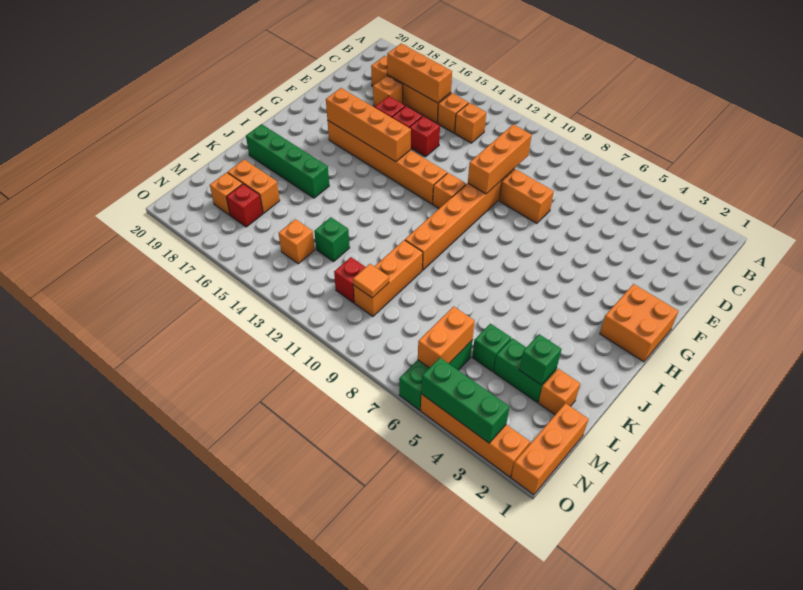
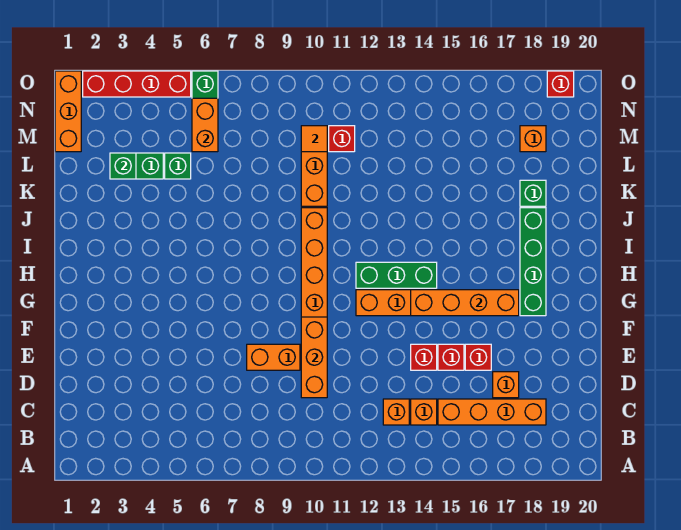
orange 1x3 brick [387,44,452,103] -> none
orange 2x2 brick [600,284,678,362] -> none
orange 1x1 brick [433,173,466,208] -> none
green 1x4 brick [246,124,329,198] -> green 1x4 brick turned to [520,208,546,316]
orange 1x1 brick [538,369,580,415] -> none
green 1x1 brick [314,217,350,262] -> green 1x1 brick moved to [520,180,546,206]
orange 1x2 brick [227,160,280,213] -> none
orange 1x1 brick [279,219,315,264] -> none
red 1x1 brick [226,184,263,227] -> red 1x1 brick moved to [547,71,574,97]
orange 1x4 brick [421,394,530,477] -> red 1x4 brick [83,71,191,97]
green 1x3 brick [421,358,510,443] -> green 1x3 brick moved to [356,262,437,288]

